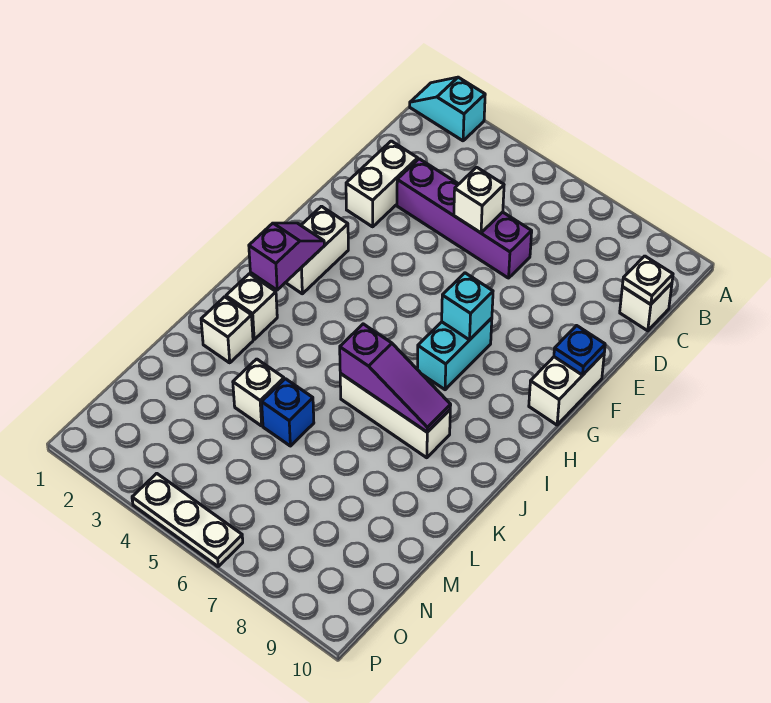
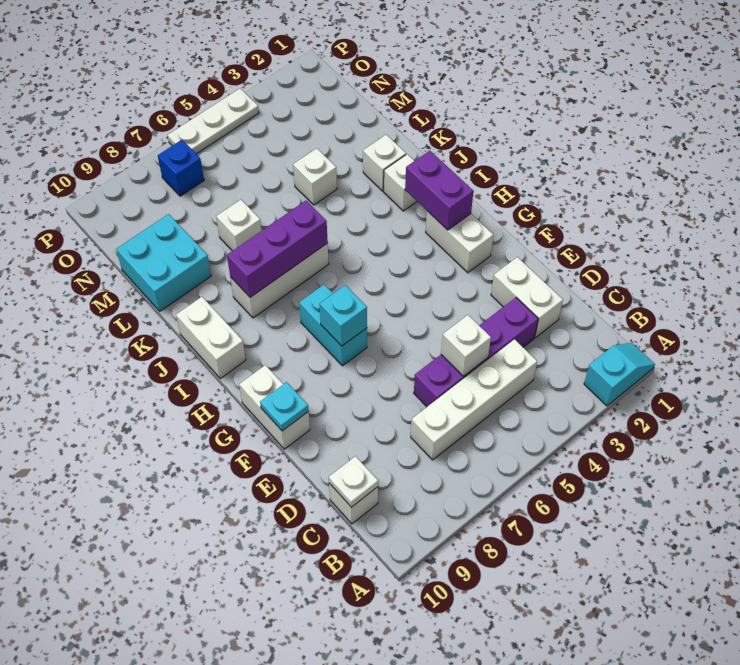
none -> white 1x4 brick [411,339,537,460]
blue 1x1 plate [554,326,605,375] -> cyan 1x1 plate [260,382,309,431]
purple 1x2 slope [249,223,324,290] -> purple 1x2 brick [405,151,473,230]
none -> white 1x2 brick [176,297,246,378]
purple 1x3 slope [340,324,451,432] -> purple 1x3 brick [227,201,328,297]
blue 1x1 brick [262,379,314,446] -> blue 1x1 brick moved to [158,140,204,196]
none -> white 1x1 brick [216,200,262,251]
none -> cyan 2x2 brick [116,214,211,311]

